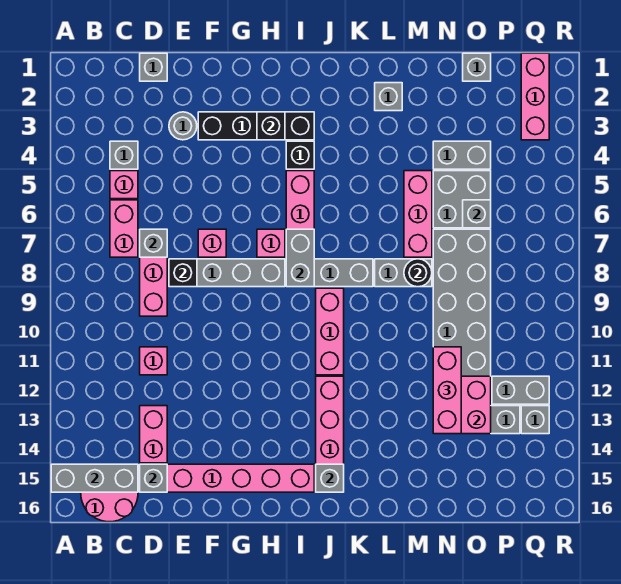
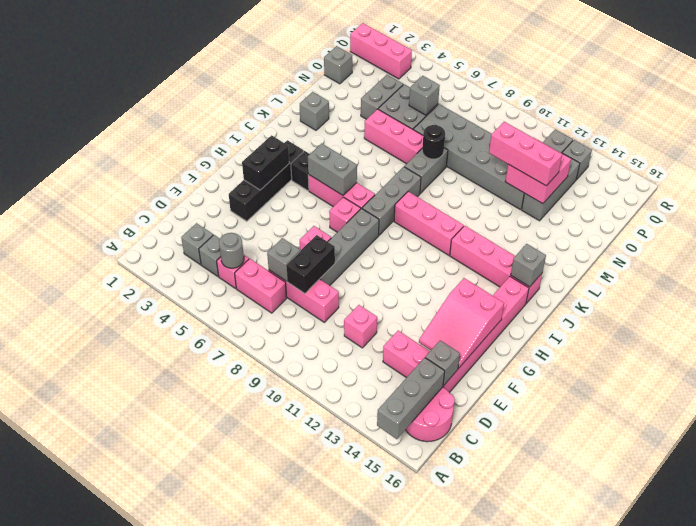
grey 1x1 brick [140,53,167,81] -> grey 1x1 brick moved to [181,223,213,265]
grey 1x1 round brick [169,112,197,140] -> grey 1x1 round brick moved to [219,233,244,268]
black 1x1 brick [169,259,197,287] -> black 1x2 brick [286,235,335,294]
none -> pink 2x3 slope [419,278,504,368]
black 1x1 brick [257,112,285,140] -> black 1x2 brick [242,135,289,190]
grey 1x2 brick [286,229,314,287] -> grey 1x2 brick moved to [308,143,357,195]

